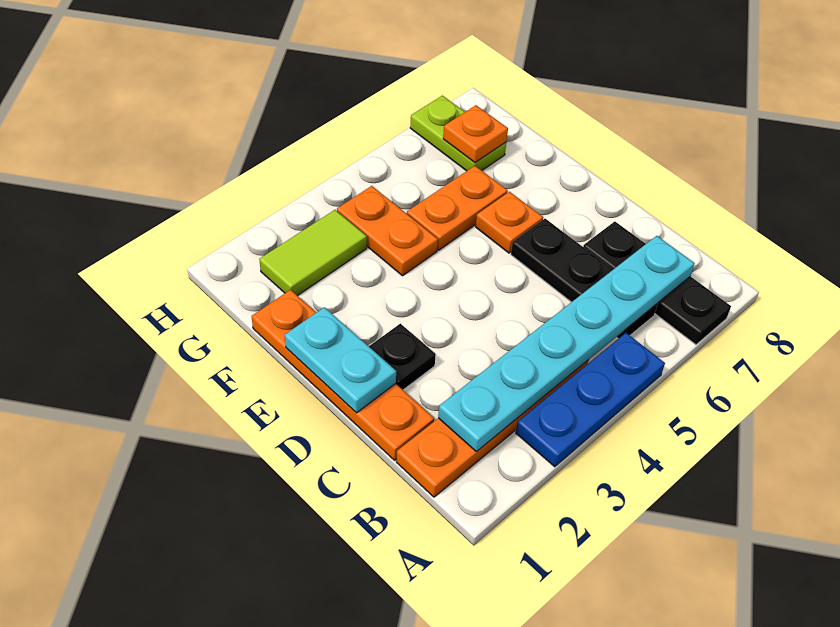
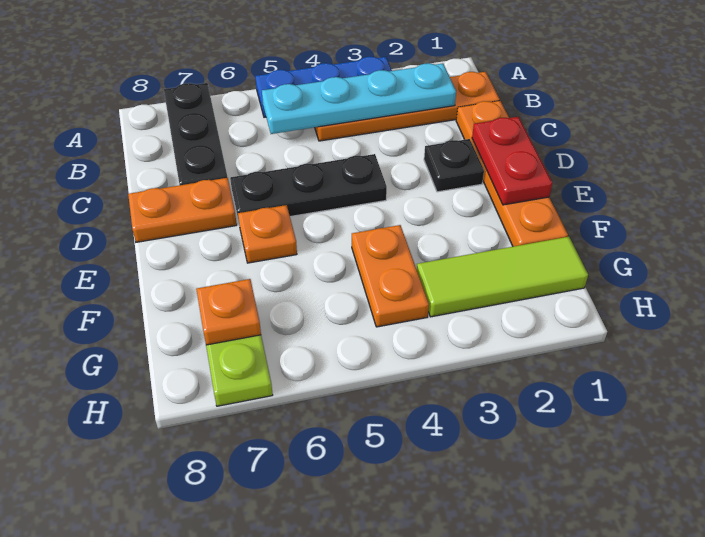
cyan 1x6 plate [438,236,695,452] -> cyan 1x4 plate [262,63,456,134]
black 1x3 plate [511,219,657,339] -> black 1x3 plate turned to [230,154,387,221]
cyan 1x2 plate [285,307,396,413] -> red 1x2 plate [472,117,553,205]
orange 1x2 plate [407,166,508,250] -> orange 1x2 plate moved to [128,178,237,242]
lime 1x2 tile [259,210,367,296] -> lime 1x3 tile [417,237,588,317]

